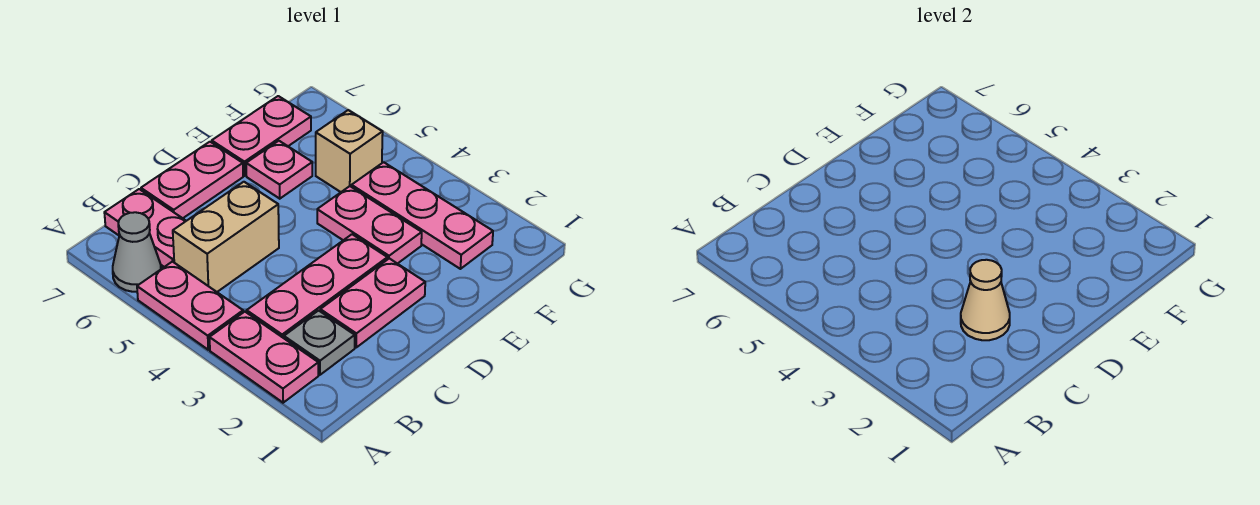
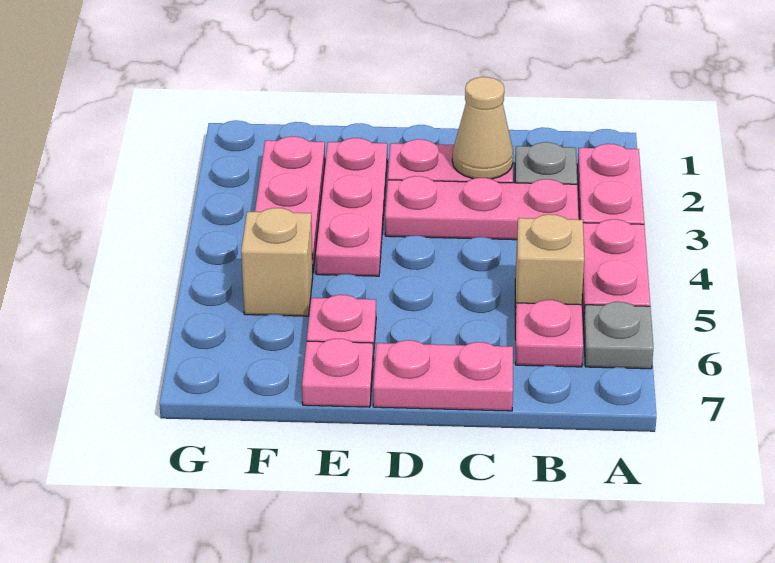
grey 1x1 cone [113,212,161,292] -> grey 1x1 plate [584,302,653,369]
tan 1x2 brick [173,182,279,292] -> tan 1x1 brick [515,214,584,320]
pink 1x2 plate [104,189,186,267] -> pink 1x1 plate [515,300,583,367]
pink 1x2 plate [317,186,422,264] -> pink 1x3 plate [316,138,387,276]
pink 1x2 plate [212,96,311,176] -> pink 1x1 plate [302,339,373,407]

